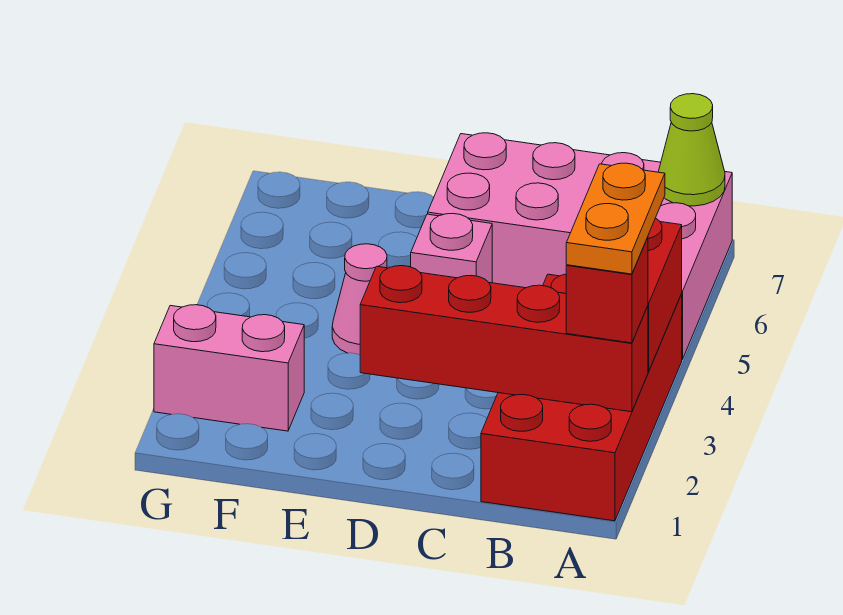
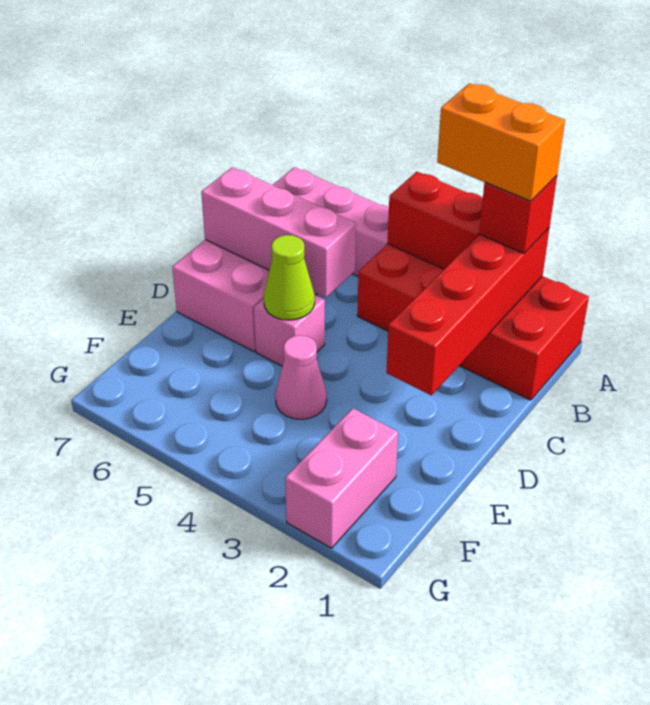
orange 1x2 plate [566,163,665,274] -> orange 1x2 brick [437,83,565,201]
lime 1x1 cone [659,94,725,206] -> lime 1x1 cone moved to [264,235,315,320]
none -> pink 1x3 brick [201,167,356,298]

